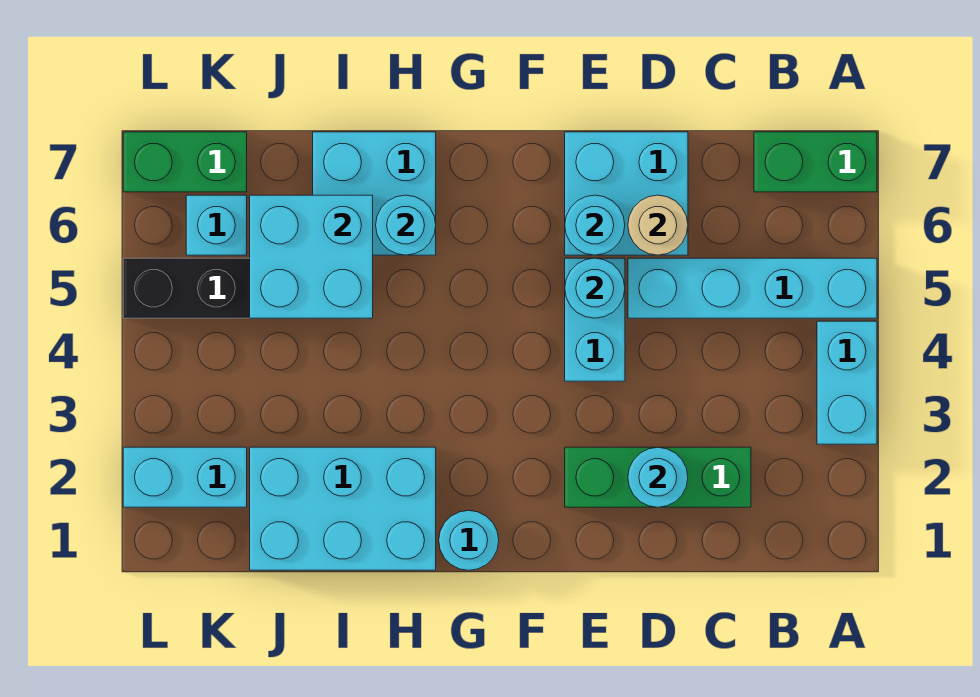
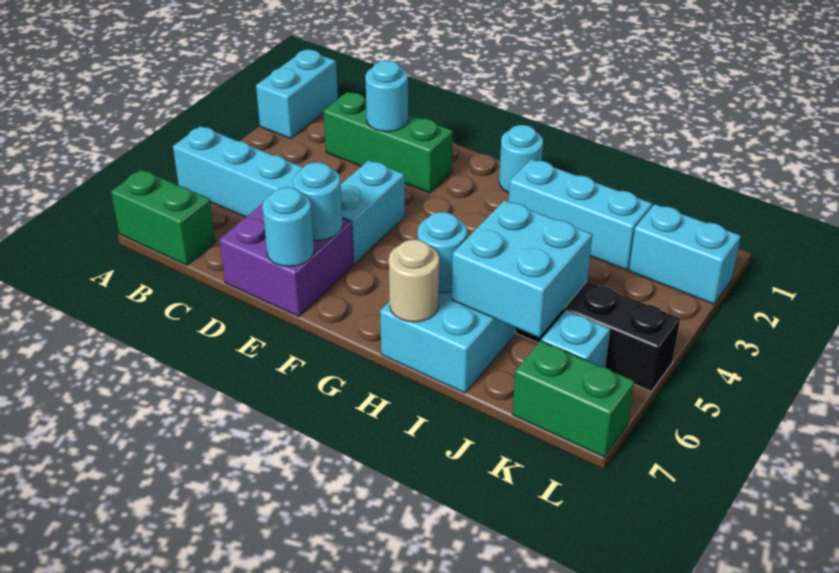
cyan 1x2 brick [817,321,877,444] -> cyan 1x2 brick moved to [256,50,338,139]
cyan 2x2 brick [565,132,688,255] -> purple 2x2 brick [219,204,354,317]
tan 1x1 round brick [628,195,688,255] -> tan 1x1 round brick moved to [389,240,439,322]
cyan 1x1 round brick [565,258,625,318] -> cyan 1x1 round brick moved to [262,187,314,267]
cyan 2x3 brick [250,447,436,570] -> cyan 1x3 brick [509,159,652,270]

